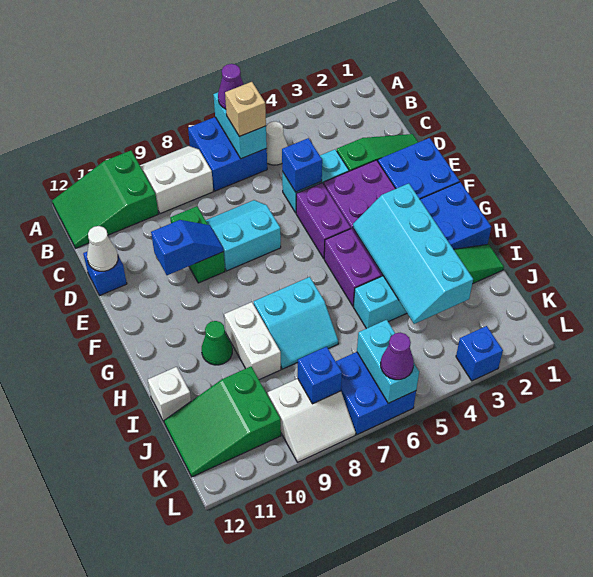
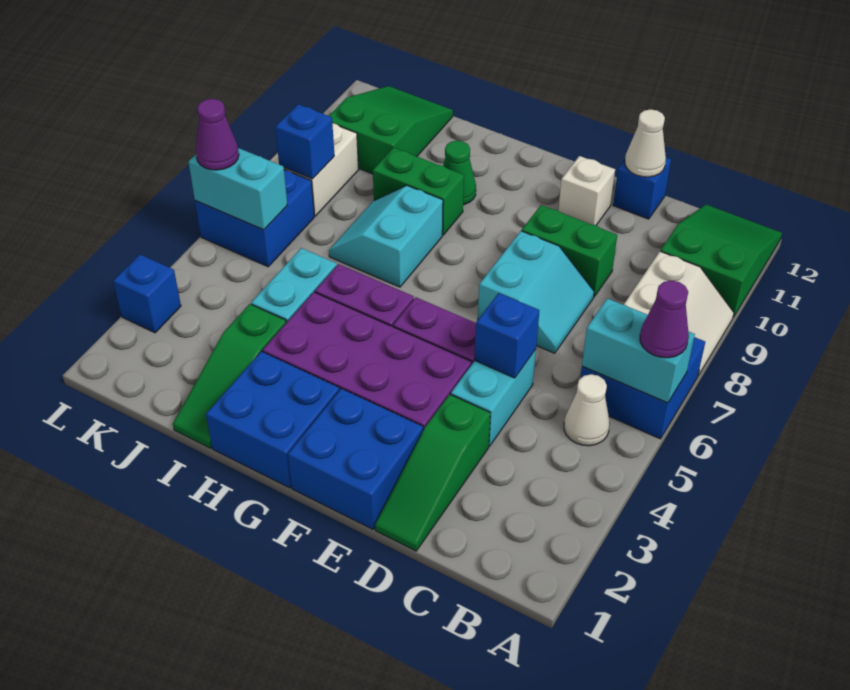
tan 1x1 brick [225,82,266,137] -> none
blue 1x2 slope [151,220,223,275] -> none
cyan 2x4 slope [353,183,473,324] -> none
white 1x2 brick [224,302,281,380] -> green 1x2 brick [373,148,464,235]
white 1x1 brick [148,367,191,422] -> white 1x1 brick moved to [558,156,615,225]

